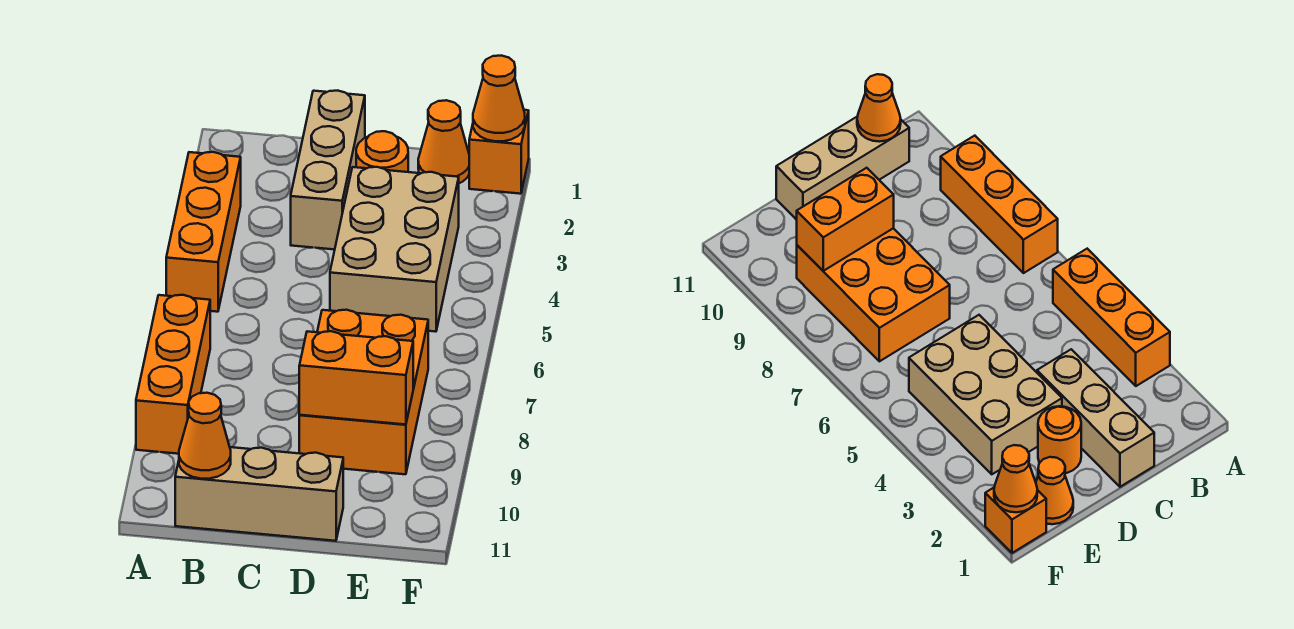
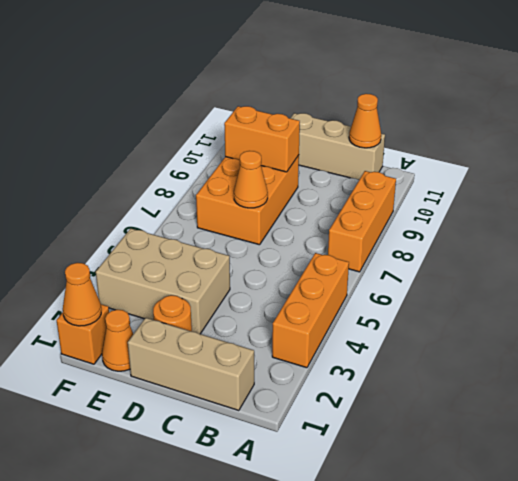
tan 1x3 brick [291,91,365,250] -> tan 1x3 brick turned to [128,318,254,410]
tan 2x3 brick [330,167,459,332] -> tan 2x3 brick turned to [96,228,230,334]
none -> orange 1x1 cone [234,151,268,208]

